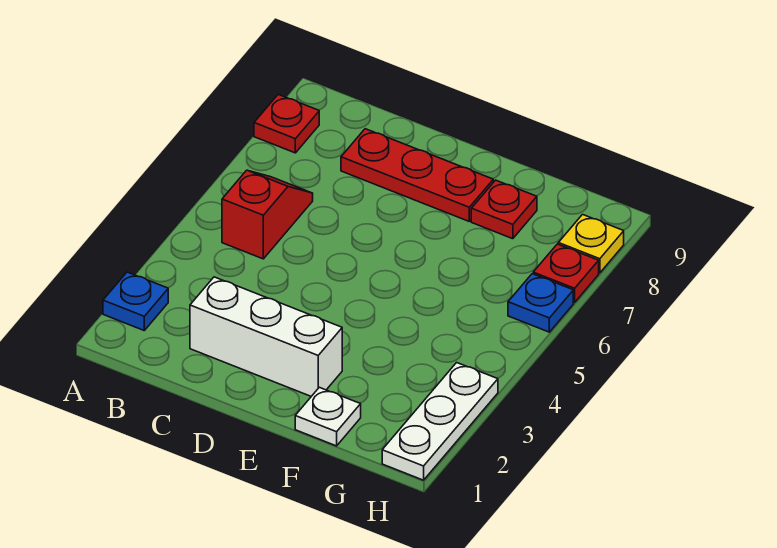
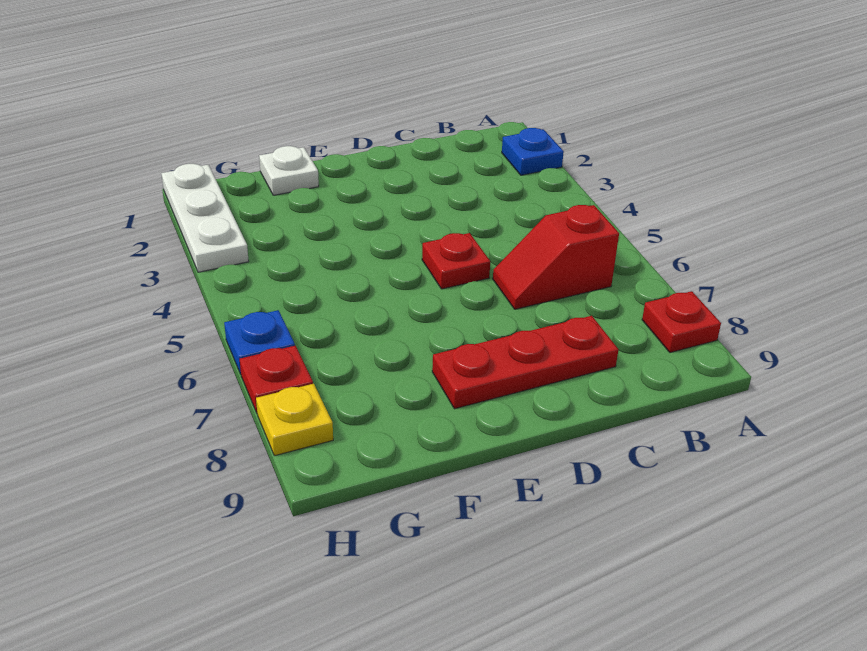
red 1x2 slope [222,170,313,259] -> red 1x2 slope turned to [493,205,619,309]
white 1x3 brick [190,277,342,396] -> none
red 1x1 plate [471,180,537,239] -> red 1x1 plate moved to [422,233,490,289]

